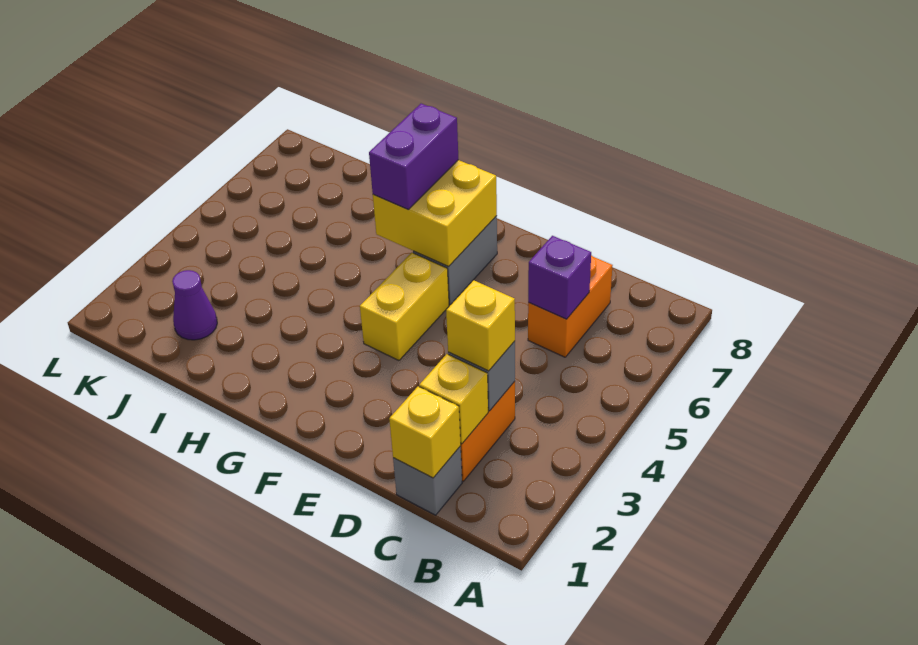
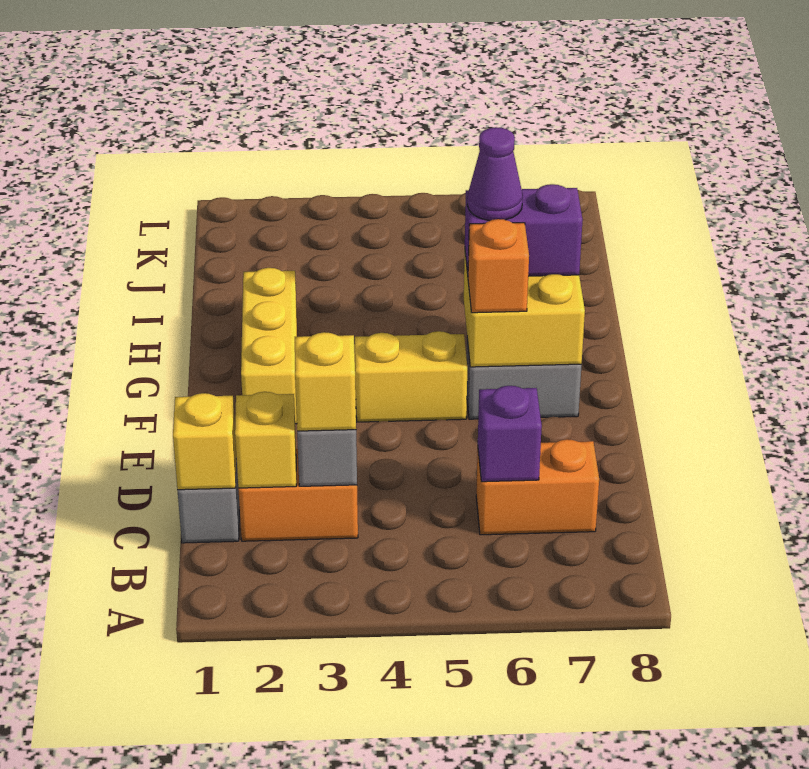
none -> yellow 1x3 brick [241,268,297,424]
none -> orange 1x1 brick [468,219,529,313]
purple 1x1 cone [172,270,217,340] -> purple 1x1 cone moved to [467,127,523,221]

